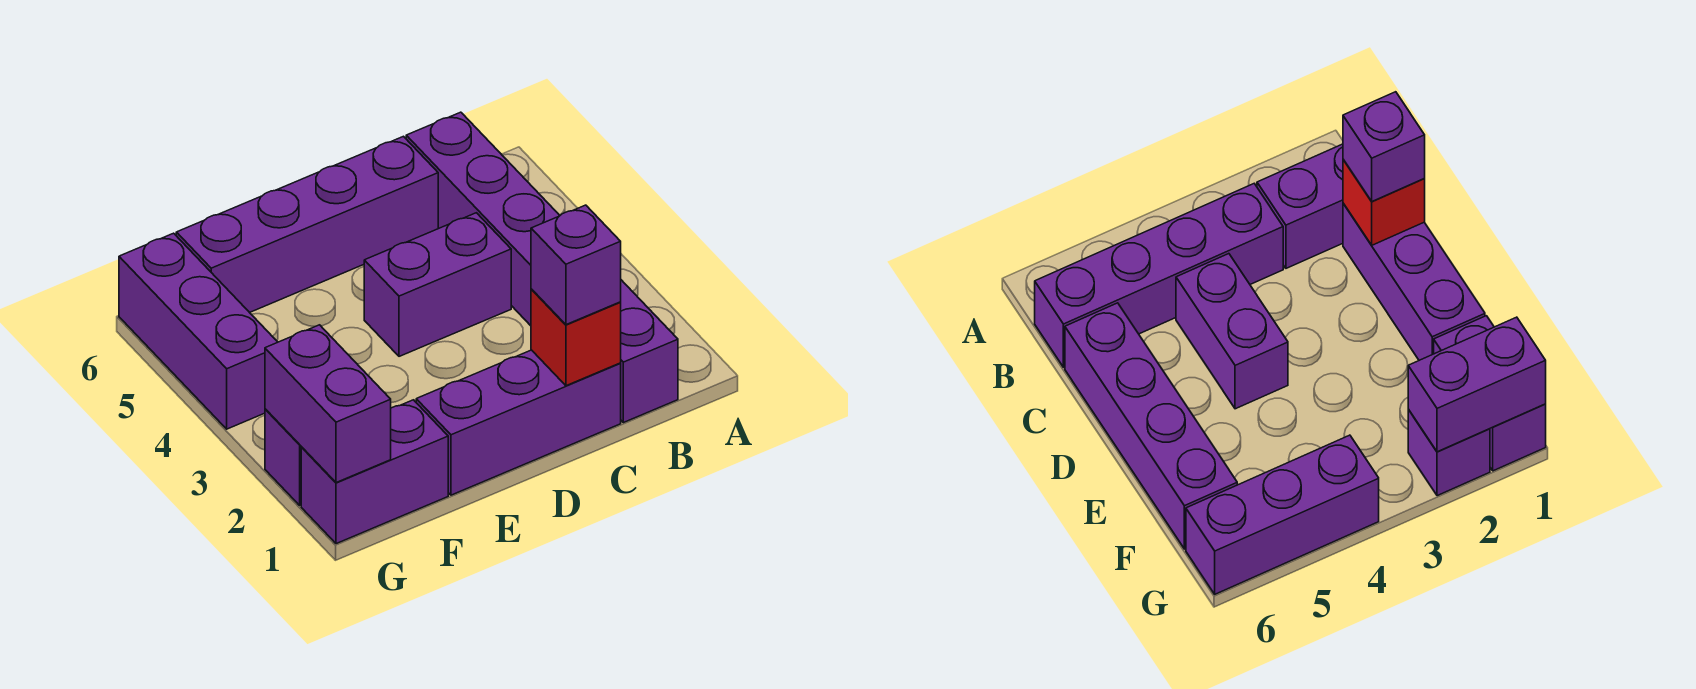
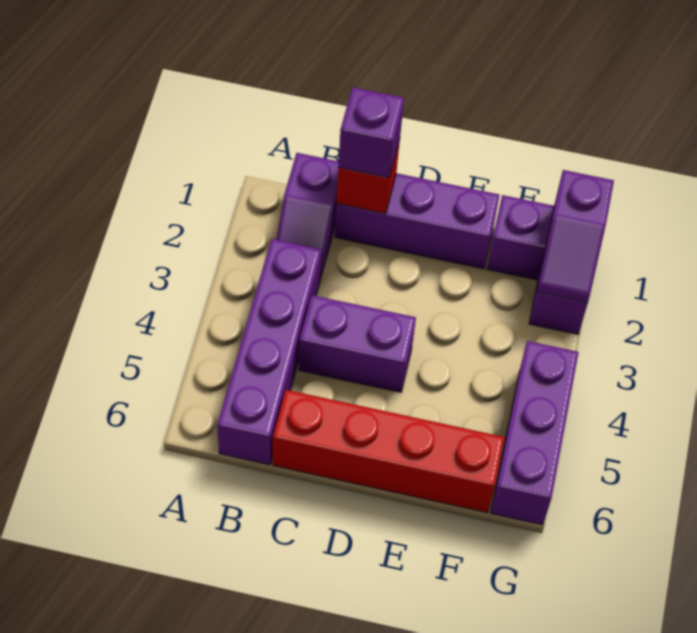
purple 1x2 brick [620,280,678,423] -> purple 1x2 slope [276,153,339,280]
purple 1x4 brick [176,136,438,313] -> red 1x4 brick [273,390,505,513]
purple 1x2 brick [265,325,391,483] -> purple 1x2 slope [537,170,614,303]

